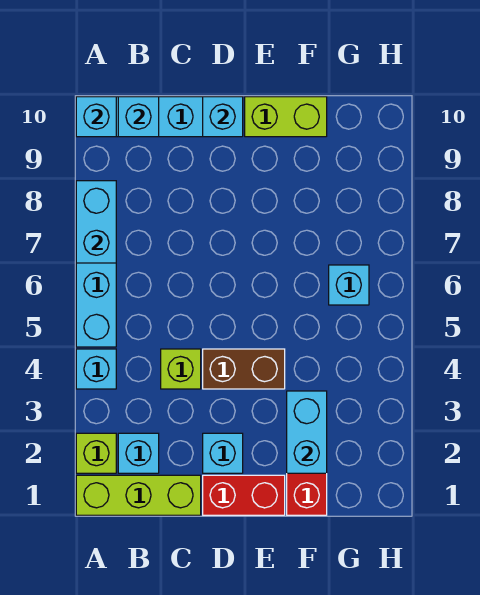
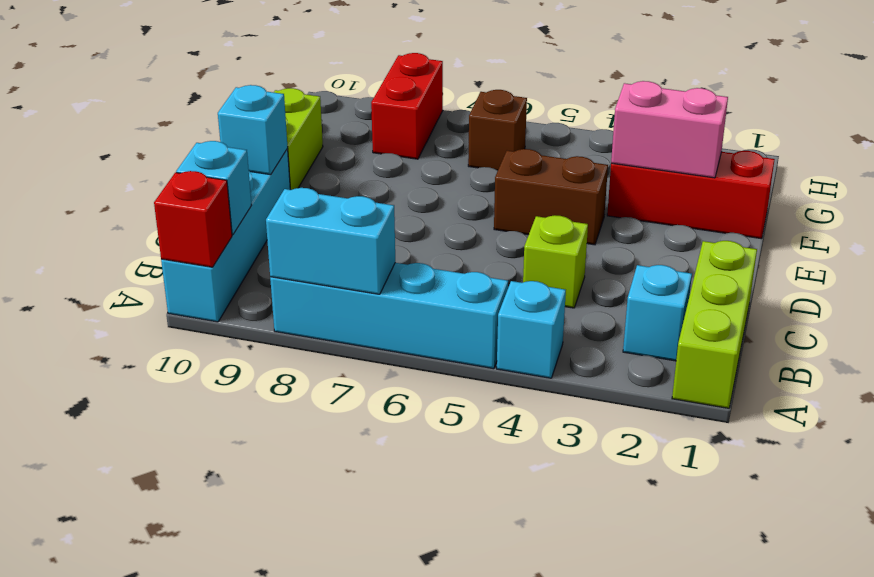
lime 1x1 brick [76,433,116,473] -> none
cyan 1x1 brick [76,97,116,137] -> red 1x1 brick [154,171,232,267]
red 1x2 brick [203,475,285,515] -> red 1x2 brick moved to [371,53,443,159]
cyan 1x1 brick [203,433,243,473] -> none
brown 1x2 brick [203,349,285,389] -> brown 1x2 brick turned to [494,149,608,245]
cyan 1x2 brick [287,391,327,473] -> pink 1x2 brick [611,81,728,178]
cyan 1x1 brick [329,265,369,305] -> brown 1x1 brick [468,90,527,170]

